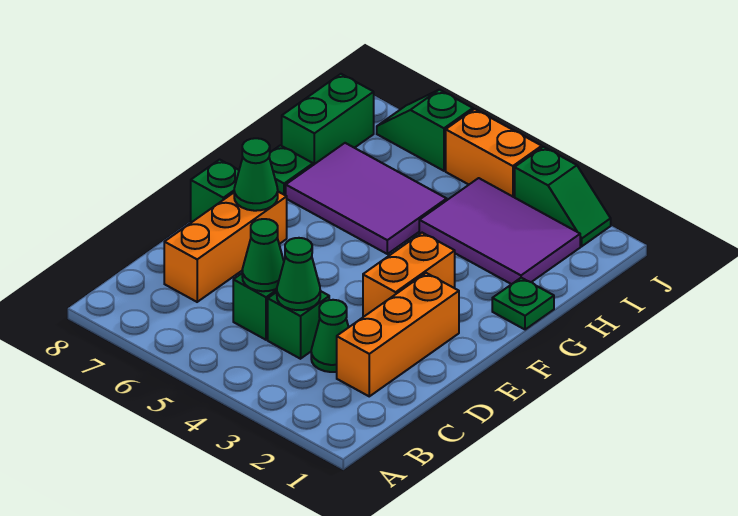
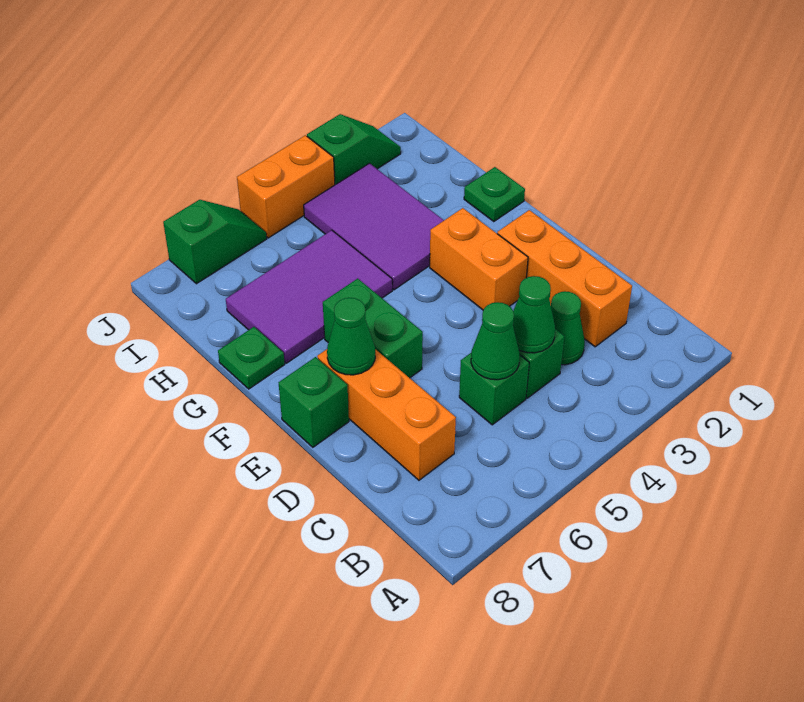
purple 2x3 tile [419,178,580,284] -> purple 2x3 tile turned to [304,163,444,290]
green 1x2 brick [282,74,374,165] -> green 1x2 brick moved to [323,279,423,378]
green 1x2 slope [377,90,473,171] -> green 1x2 slope turned to [163,200,267,284]

